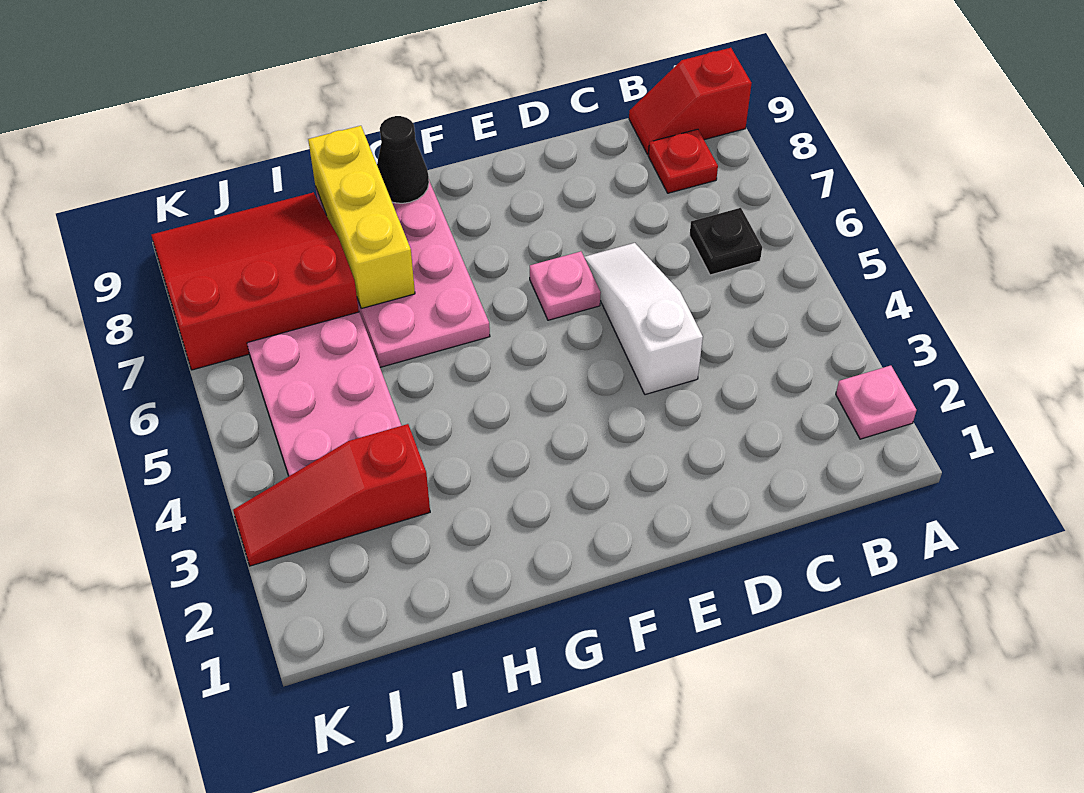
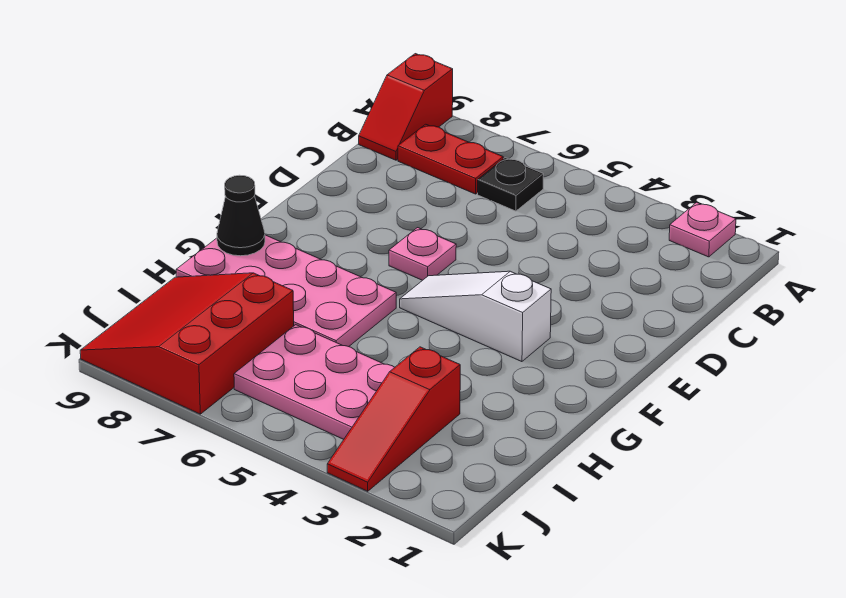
red 1x1 plate [648,129,718,193] -> red 1x2 plate [398,124,503,194]
white 1x3 slope [584,243,703,395] -> white 1x3 slope moved to [400,271,551,362]
yellow 1x3 brick [308,126,415,308] -> none

